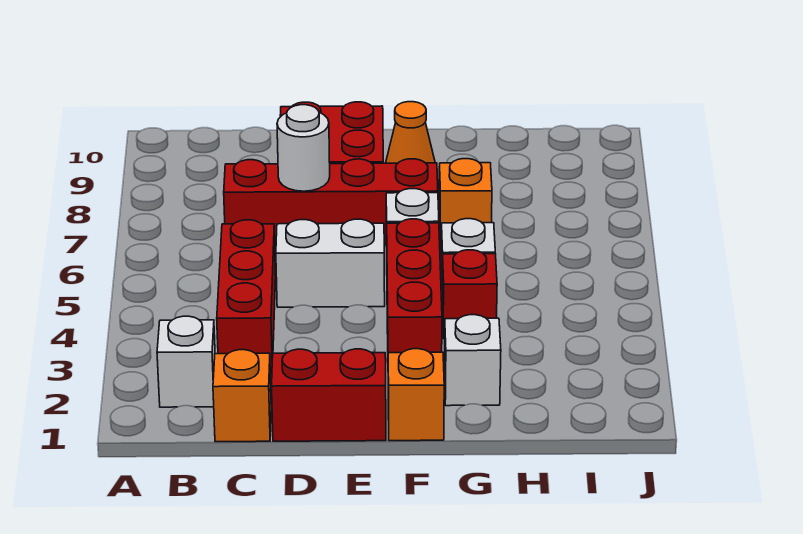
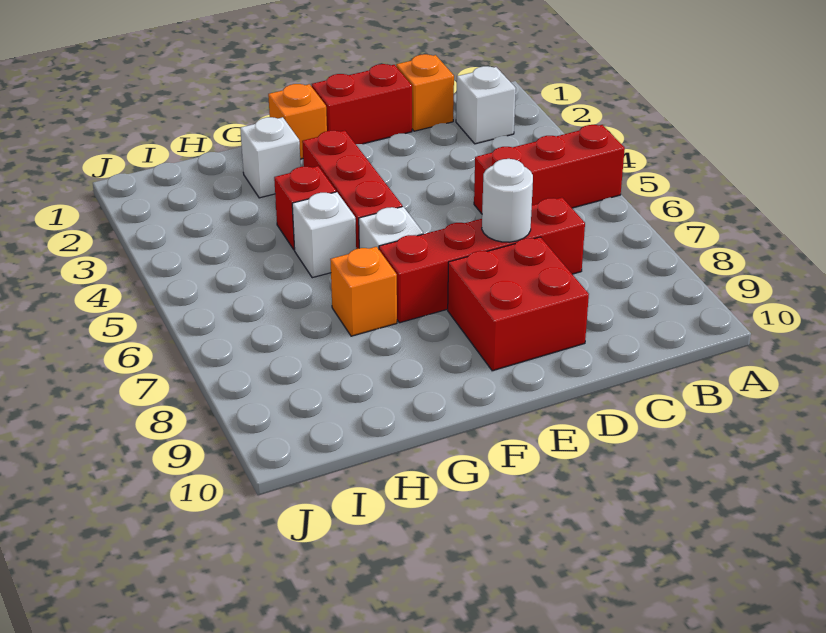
red 1x3 brick [217,220,276,373] -> red 1x3 brick turned to [474,125,625,214]
white 1x2 brick [276,219,385,307] -> none
orange 1x1 cone [386,102,435,163] -> none

